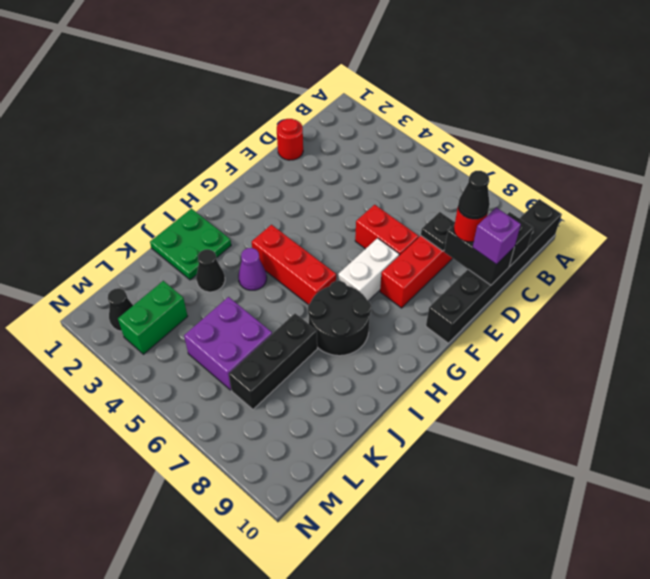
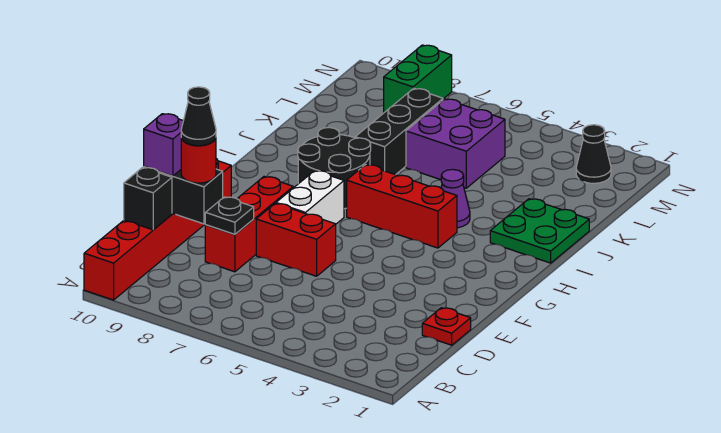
black 1x6 brick [426,199,562,343] -> red 1x6 brick [84,159,231,300]
red 1x1 round brick [277,119,303,160] -> red 1x1 plate [422,308,471,345]
black 1x1 cone [196,249,225,292] -> none
green 1x2 brick [118,281,188,354] -> green 1x2 brick moved to [384,45,452,112]

